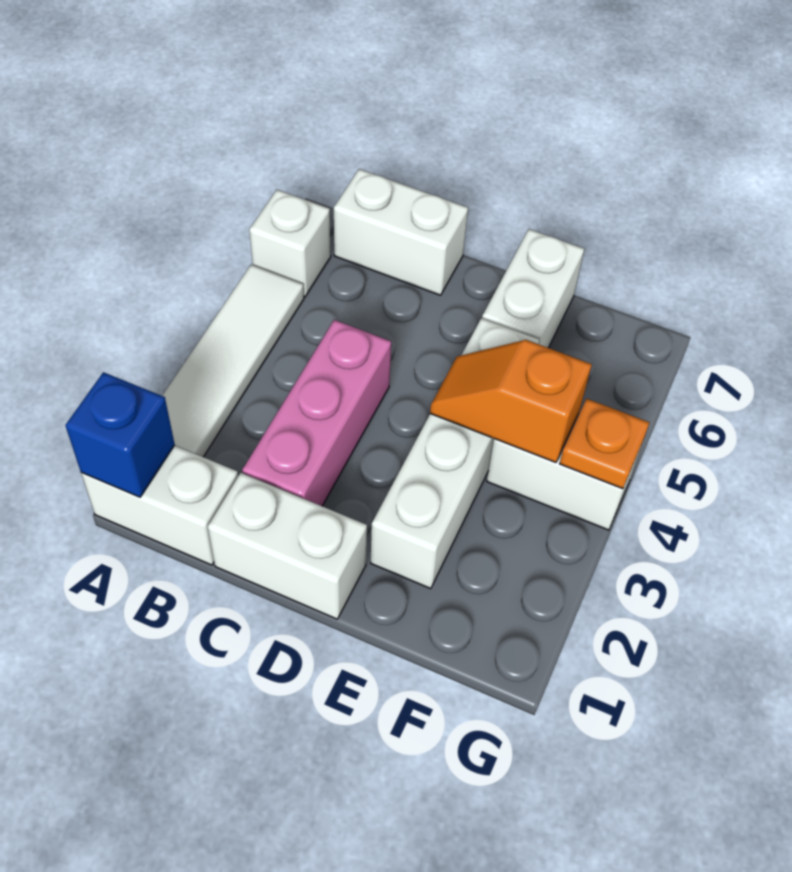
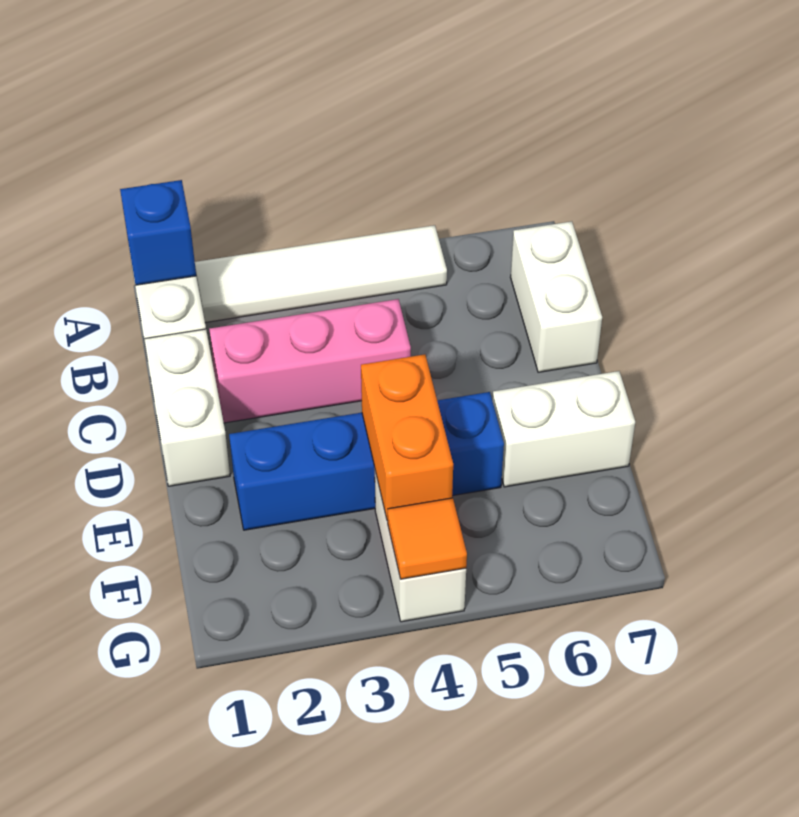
white 1x1 brick [249,190,331,297] -> none
white 1x4 brick [371,318,539,589] -> blue 1x4 brick [229,392,504,530]
orange 1x2 slope [430,340,592,462] -> orange 1x2 brick [361,354,453,521]
orange 1x1 plate [560,399,649,489] -> orange 1x1 tile [388,498,467,579]

